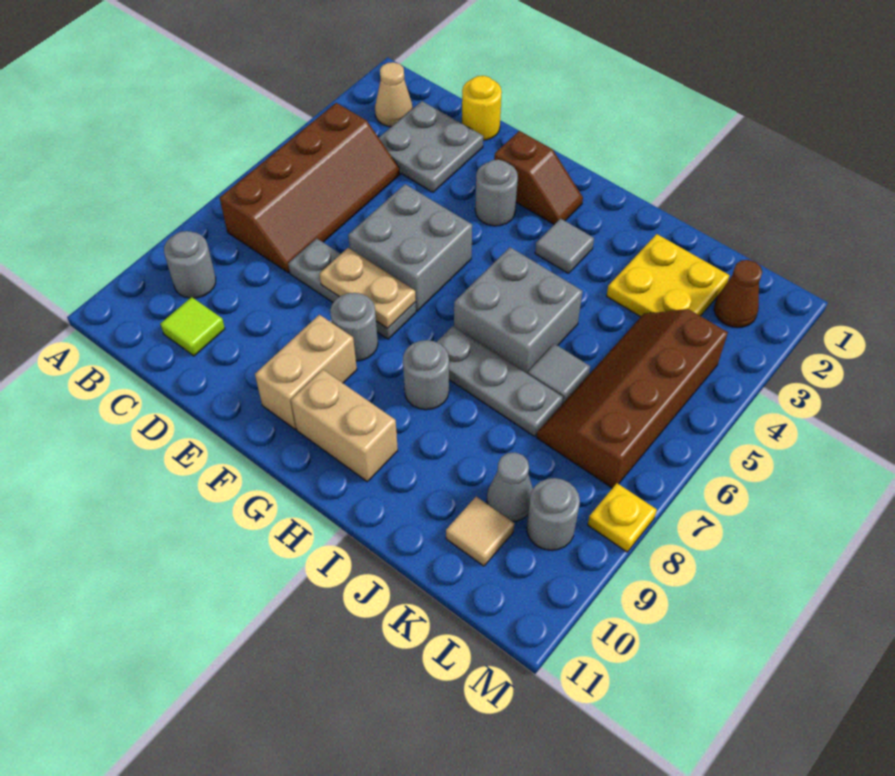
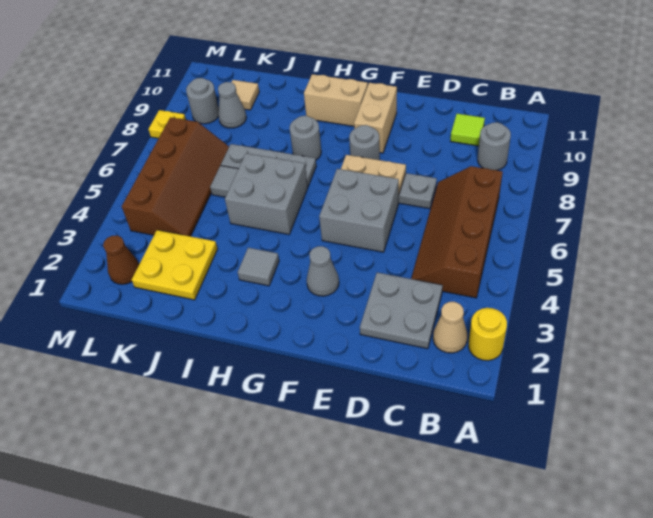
yellow 1x1 round brick [462,76,502,140] -> yellow 1x1 round brick moved to [468,308,507,361]
brown 1x2 slope [494,131,583,224] -> none
grey 1x1 round brick [475,160,518,226] -> grey 1x1 cone [307,246,339,296]

